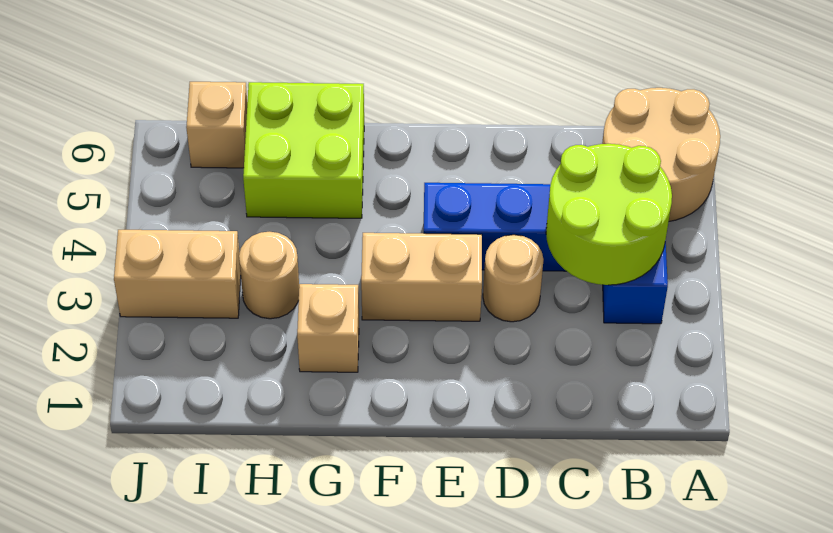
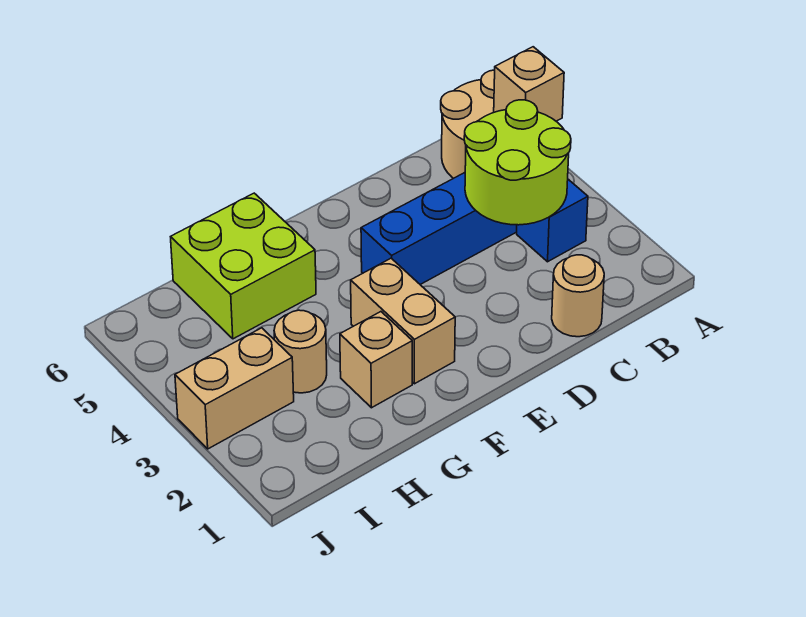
tan 1x1 round brick [483,235,544,322] -> tan 1x1 round brick moved to [552,255,604,337]
tan 1x2 brick [361,233,482,321] -> tan 1x2 brick turned to [351,258,455,384]
tan 1x1 brick [186,82,247,168] -> tan 1x1 brick moved to [494,47,564,121]

